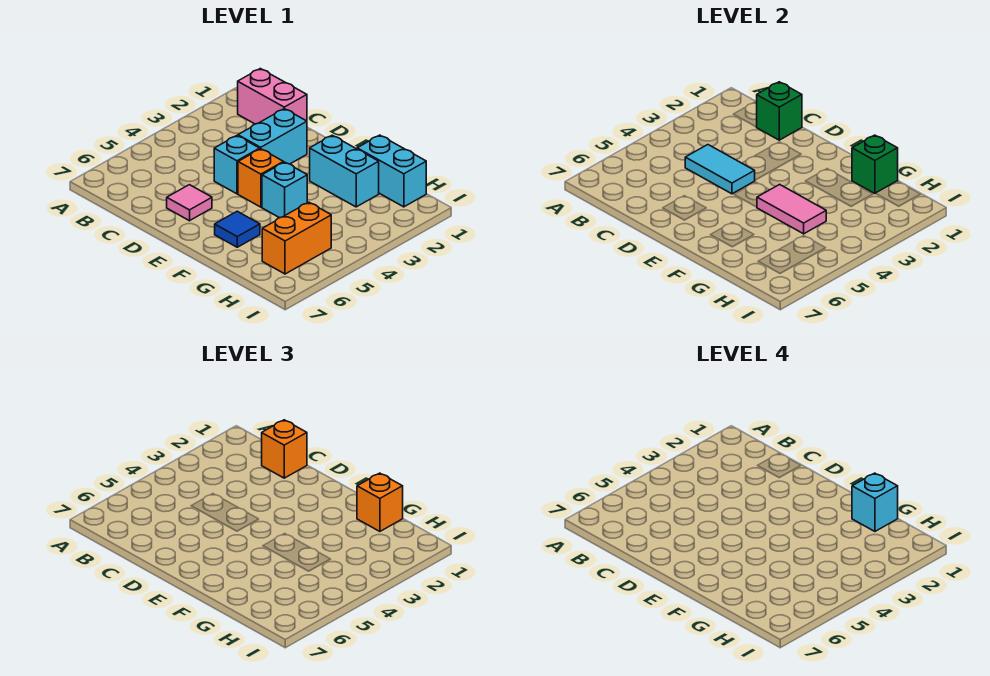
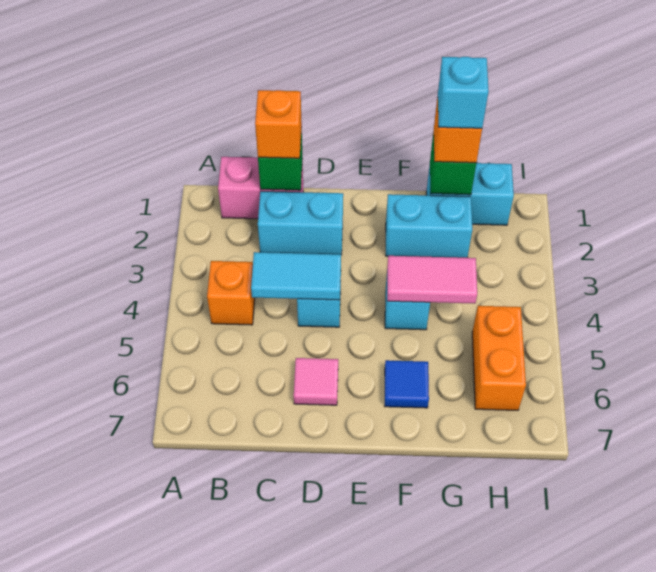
cyan 1x2 brick [238,109,307,164] -> cyan 1x2 brick turned to [258,191,343,255]
orange 1x1 brick [238,149,283,207] -> orange 1x1 brick moved to [207,261,255,325]

